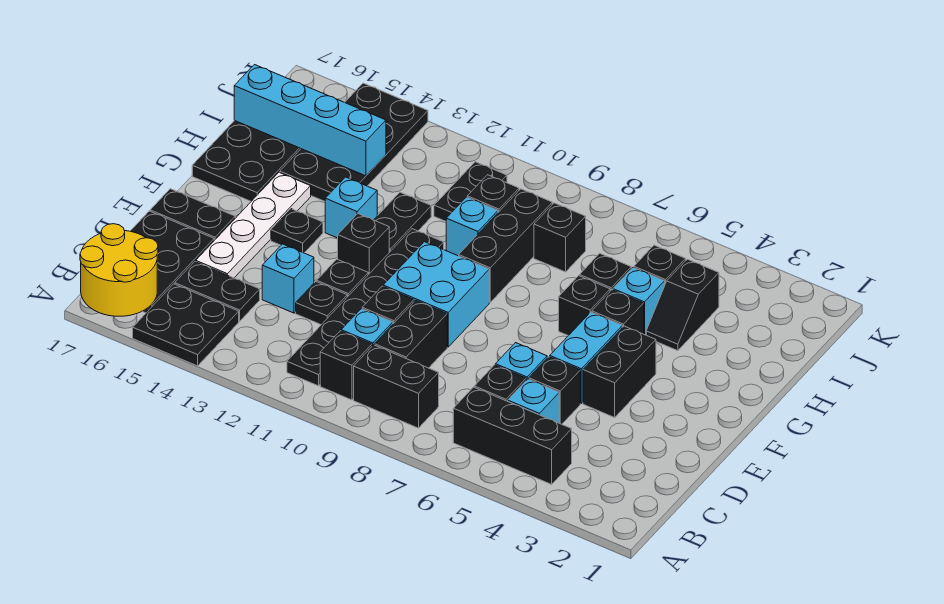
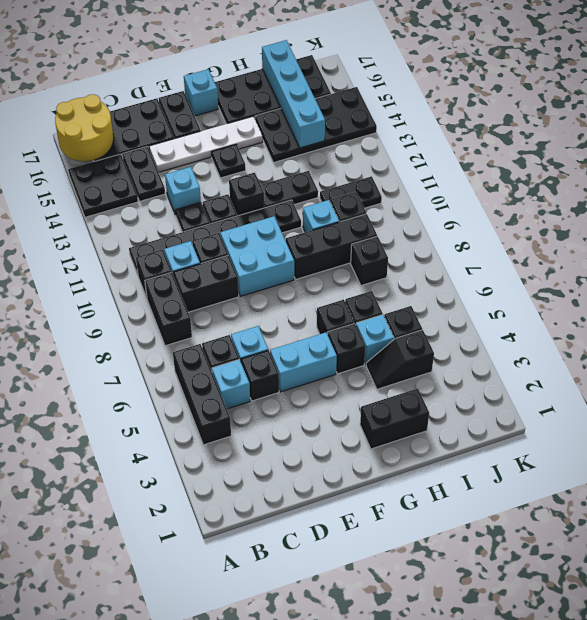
black 1x2 brick [583,326,656,417] -> black 1x2 brick moved to [360,388,429,449]
cyan 1x1 brick [325,177,377,238] -> cyan 1x1 brick moved to [184,69,218,116]

